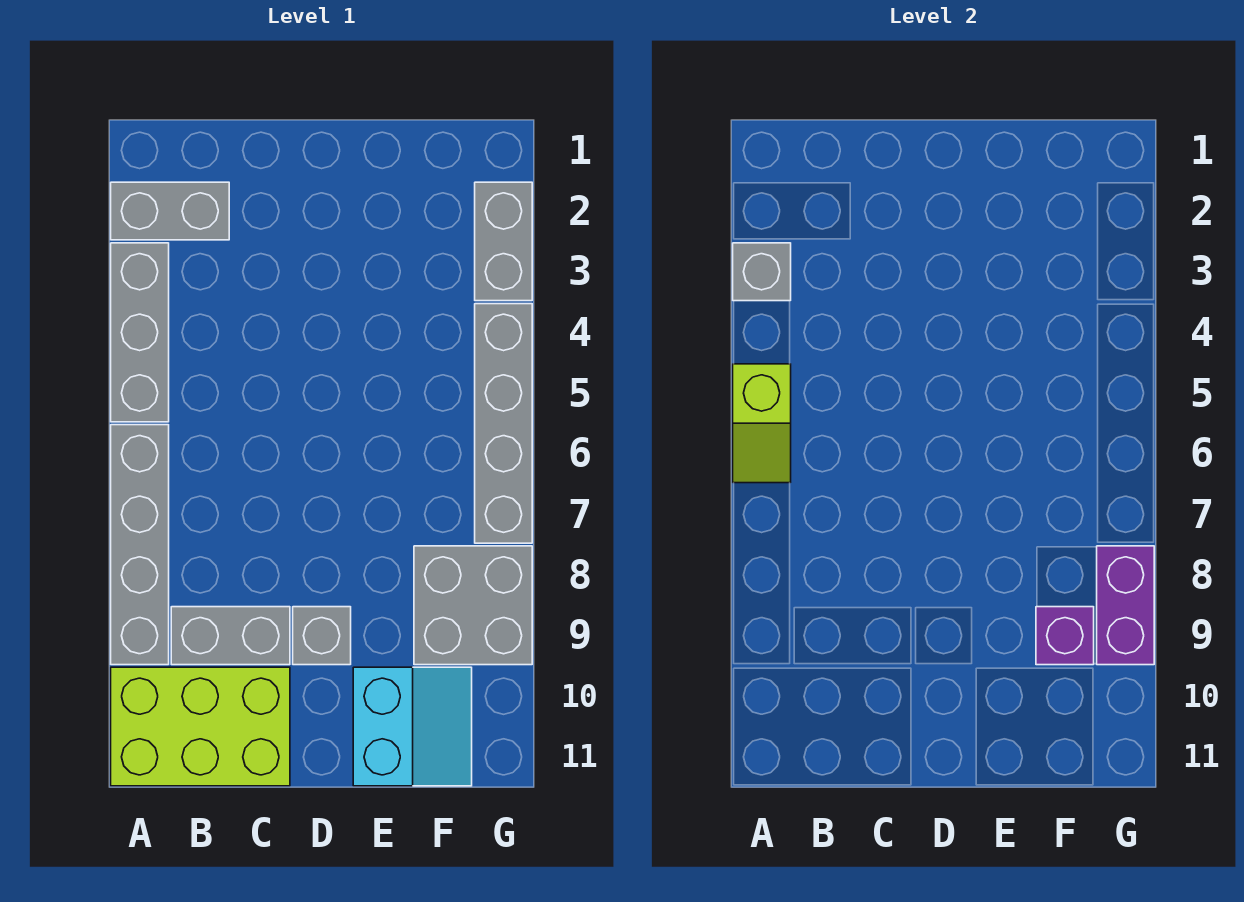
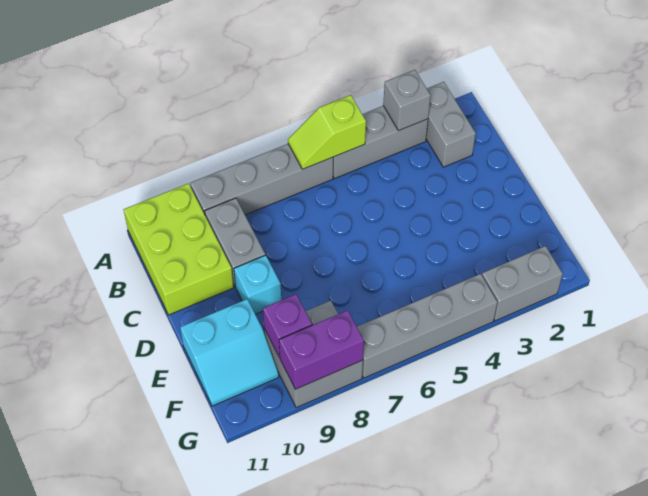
grey 1x1 brick [293,607,351,665] -> cyan 1x1 brick [234,255,281,314]

